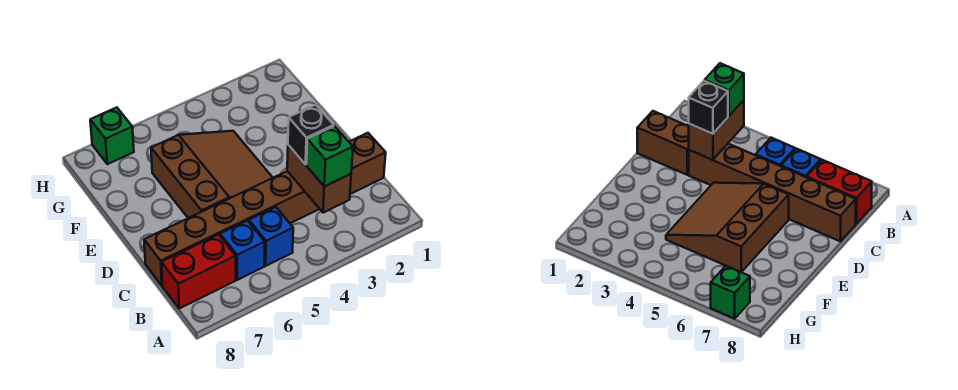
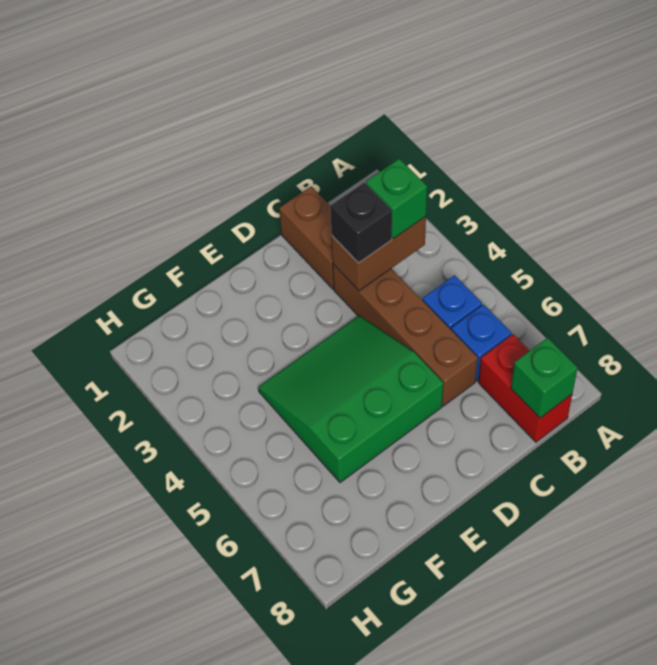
brown 1x6 brick [144,171,319,286] -> brown 1x4 brick [333,264,478,406]
brown 3x3 slope [151,131,273,218] -> green 3x3 slope [258,316,443,483]
green 1x1 brick [90,108,134,164] -> green 1x1 brick moved to [511,338,578,418]

